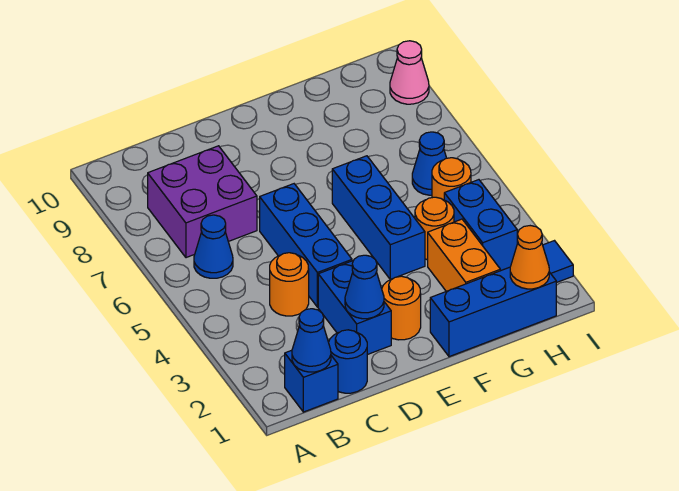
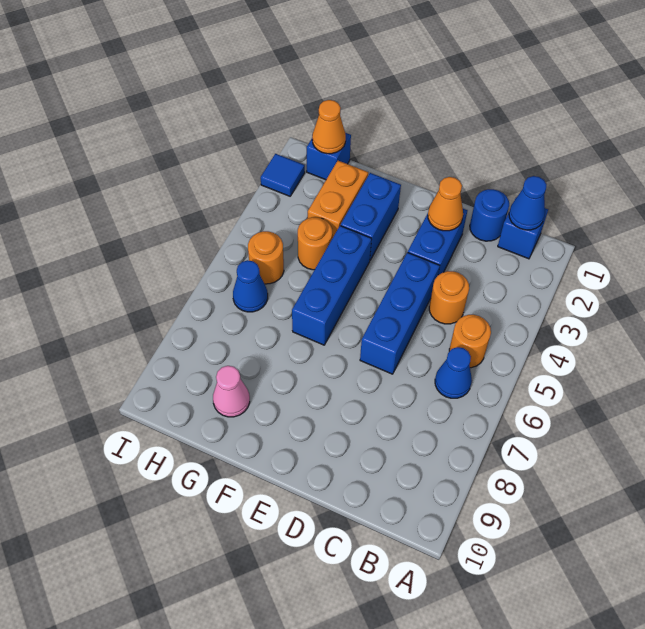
purple 2x2 brick [148,146,257,258] -> none
blue 1x1 cone [345,255,384,319] -> orange 1x1 cone [428,177,463,231]
orange 1x1 round brick [382,276,421,340] -> orange 1x1 round brick moved to [449,315,491,368]
blue 1x3 brick [430,267,556,357] -> blue 1x1 brick [307,133,351,180]
blue 1x2 brick [444,180,517,271] -> blue 1x2 brick moved to [341,173,401,260]
pink 1x1 cone [390,41,429,104] -> pink 1x1 cone moved to [213,366,250,417]

